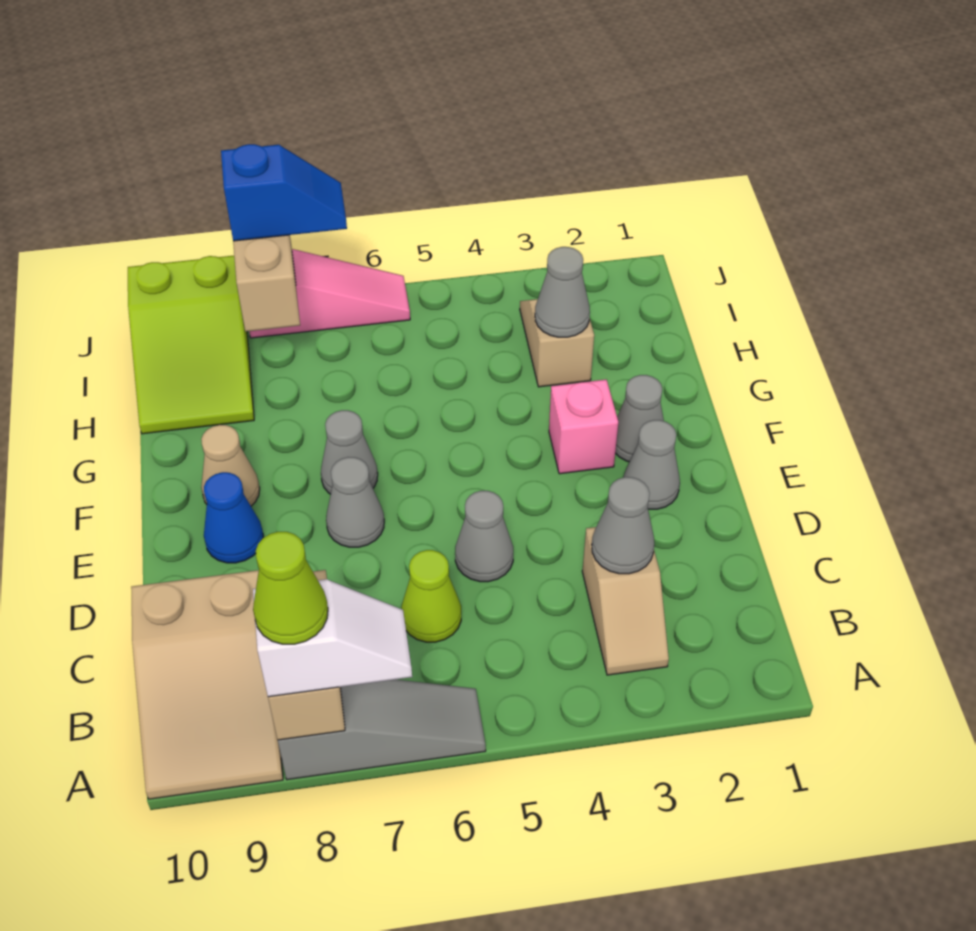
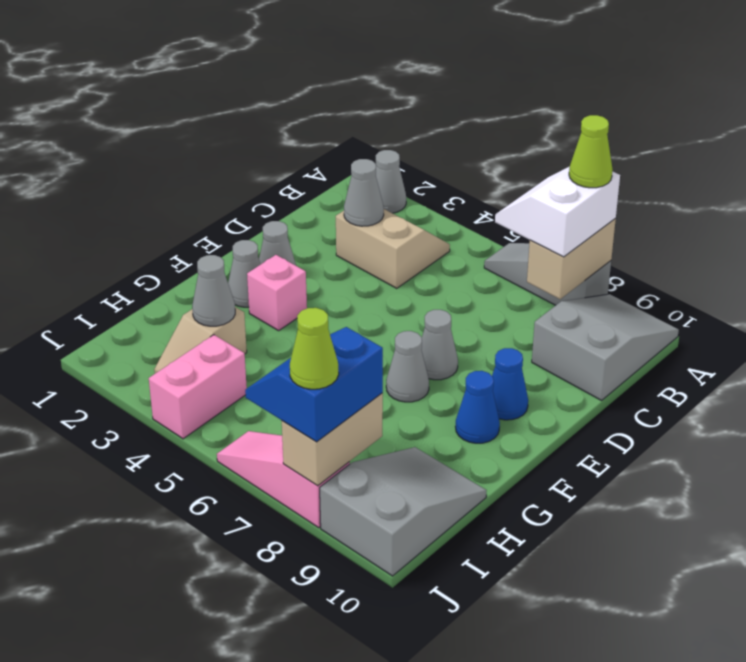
white 1x2 slope [253,579,412,697] -> white 2x2 slope [495,166,620,257]
tan 2x3 slope [131,570,283,799] -> grey 2x3 slope [532,294,679,400]
tan 1x2 slope [582,527,669,675] -> tan 2x2 slope [336,209,450,288]
lime 1x1 cone [401,550,461,642] -> lime 1x1 cone moved to [290,308,339,389]
grey 1x1 cone [455,491,513,582] -> grey 1x1 cone moved to [376,150,406,213]
tan 1x1 cone [201,425,260,506] -> blue 1x1 cone [455,371,500,443]
lime 2x3 slope [128,256,254,434] -> grey 2x3 slope [320,447,487,576]
none -> pink 1x2 brick [149,335,247,439]
blue 1x2 slope [221,144,347,241] -> blue 2x2 slope [245,327,383,442]

